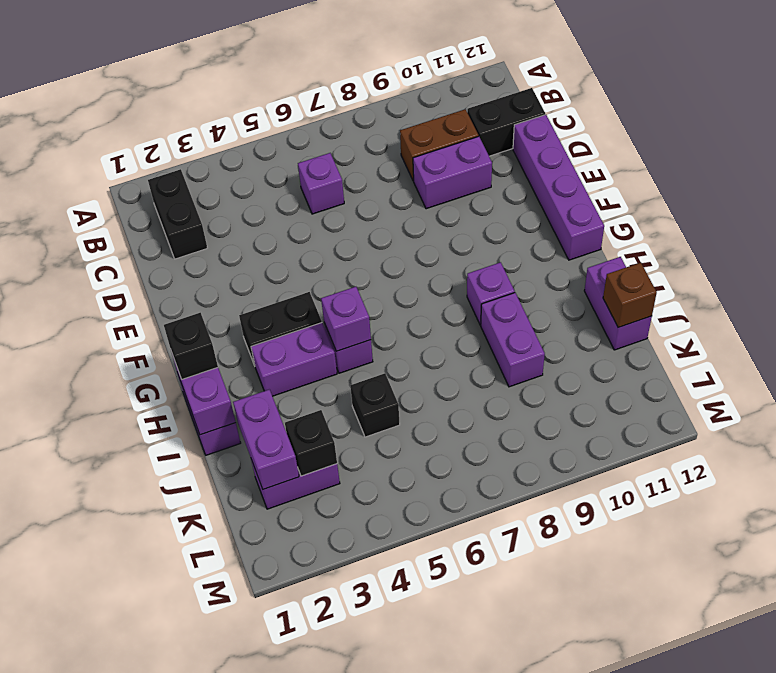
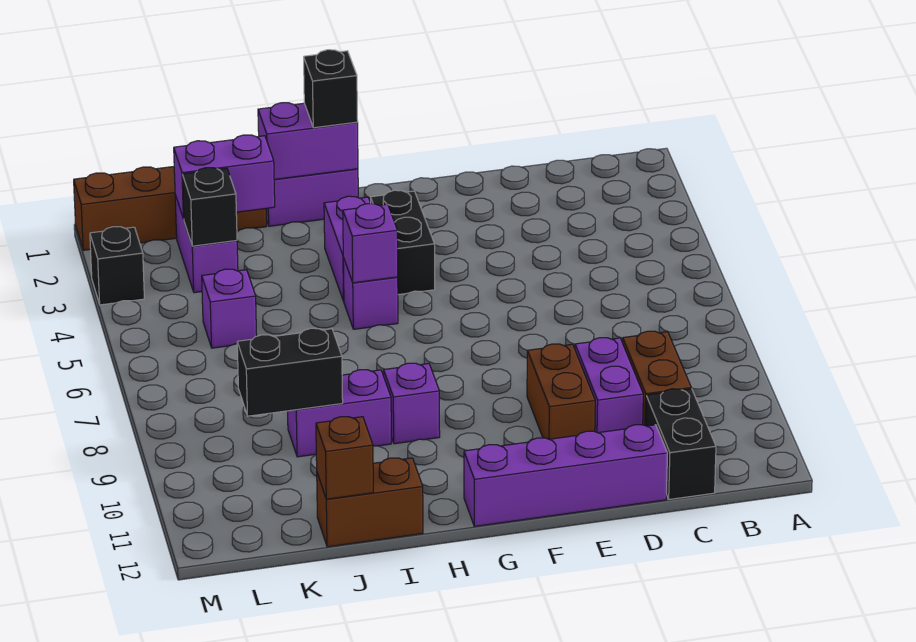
black 1x2 brick [148,169,207,259] -> black 1x2 brick moved to [237,328,343,416]
purple 1x1 brick [298,153,344,214] -> purple 1x1 brick moved to [202,269,257,348]
none -> brown 1x2 brick [527,344,595,439]
purple 1x2 brick [584,257,652,350] -> brown 1x2 brick [317,458,423,547]
none -> brown 1x4 brick [74,167,267,250]
black 1x1 brick [350,373,400,437] -> black 1x1 brick moved to [90,227,144,305]

